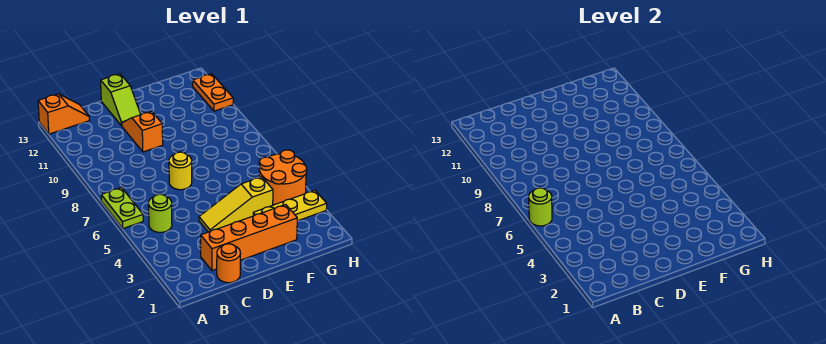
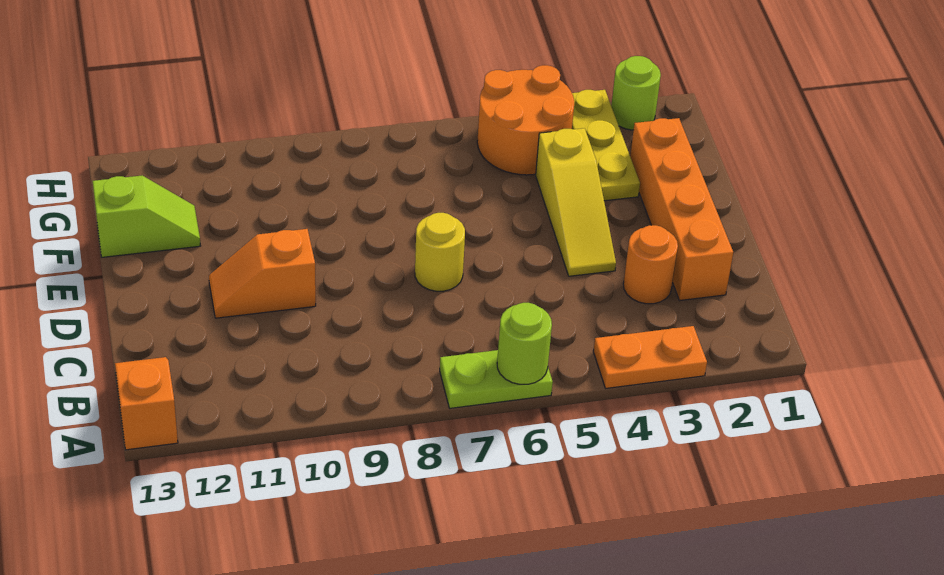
lime 1x1 round brick [149,194,172,232] -> lime 1x1 round brick moved to [611,56,661,130]
orange 1x1 round brick [217,244,240,283] -> orange 1x1 round brick moved to [623,225,678,304]
lime 1x2 slope [101,74,141,126] -> lime 1x2 slope moved to [93,176,200,257]
orange 1x2 plate [193,74,233,111] -> orange 1x2 plate moved to [593,326,707,388]

